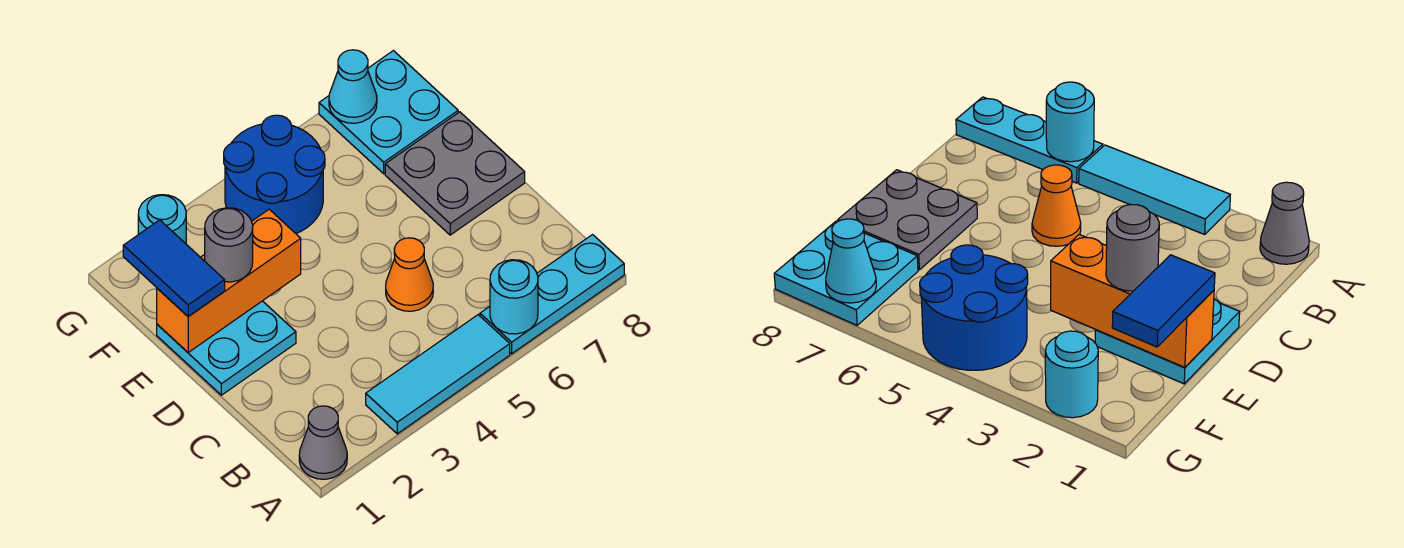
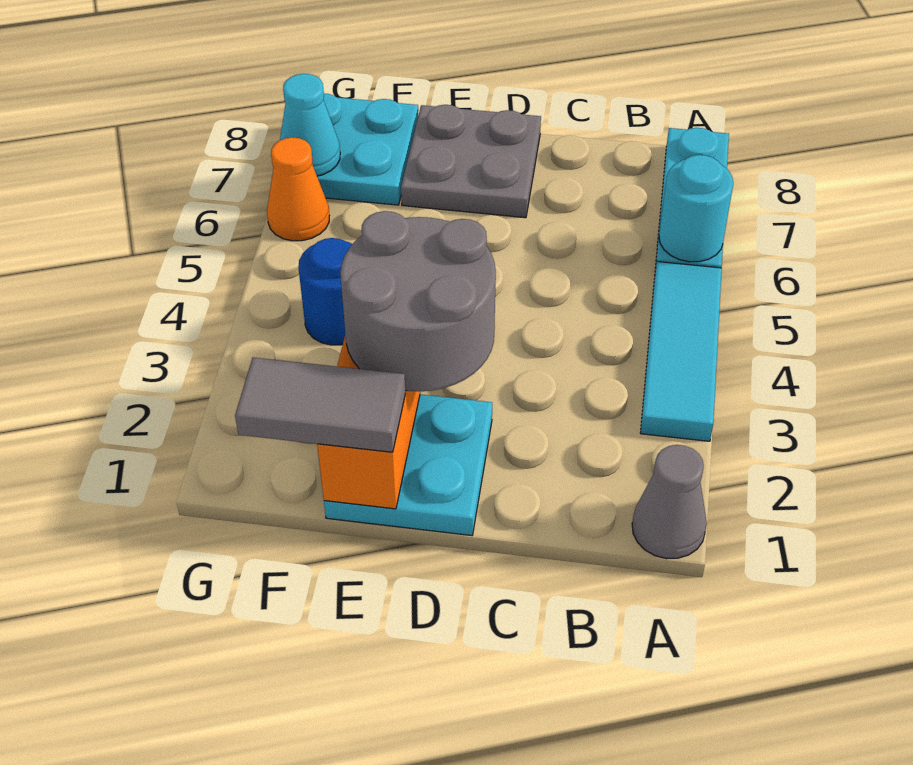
orange 1x1 cone [386,238,433,311] -> orange 1x1 cone moved to [267,137,329,241]
blue 1x2 tile [123,220,225,317] -> grey 1x2 tile [235,357,405,452]
grey 1x1 round brick [205,208,253,282] -> grey 2x2 round brick [340,211,496,391]
blue 2x2 round brick [224,115,325,233] -> blue 1x1 round brick [299,238,352,345]
cyan 1x1 round brick [138,195,186,244] -> none

